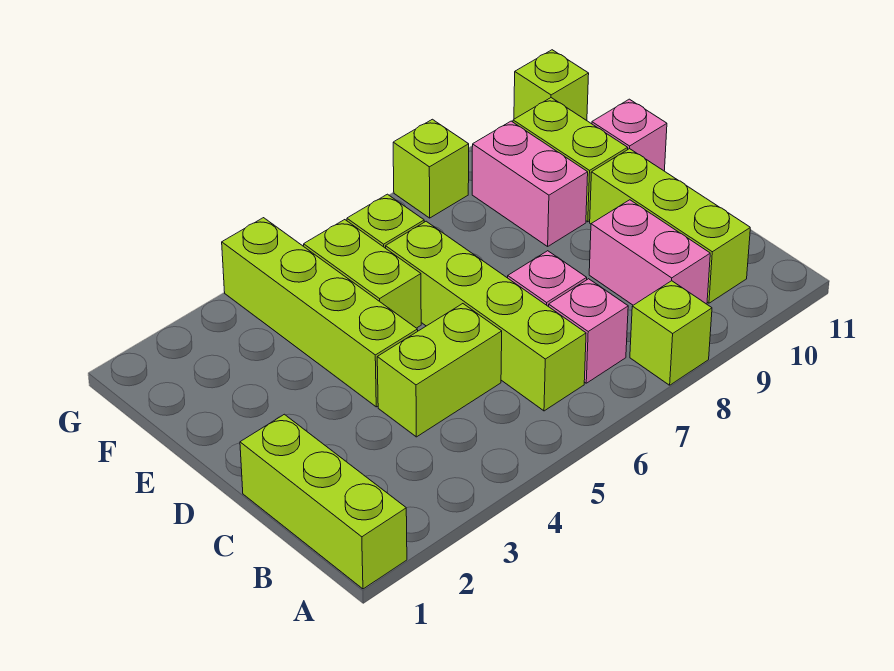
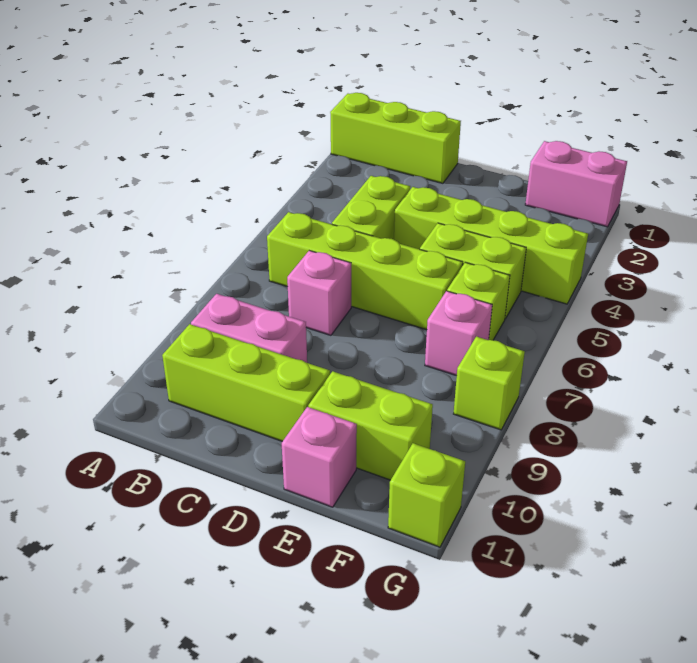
lime 1x1 brick [630,281,712,385] -> none
pink 1x1 brick [549,279,628,383] -> pink 1x1 brick moved to [425,291,492,376]
pink 1x2 brick [472,121,588,246] -> pink 1x2 brick moved to [525,141,627,227]

